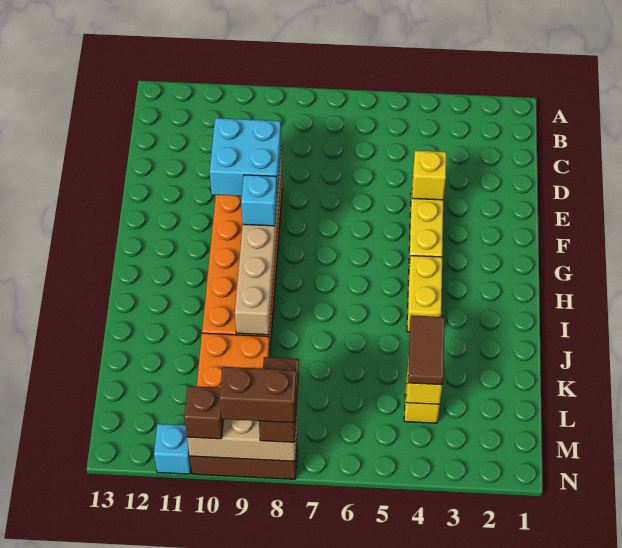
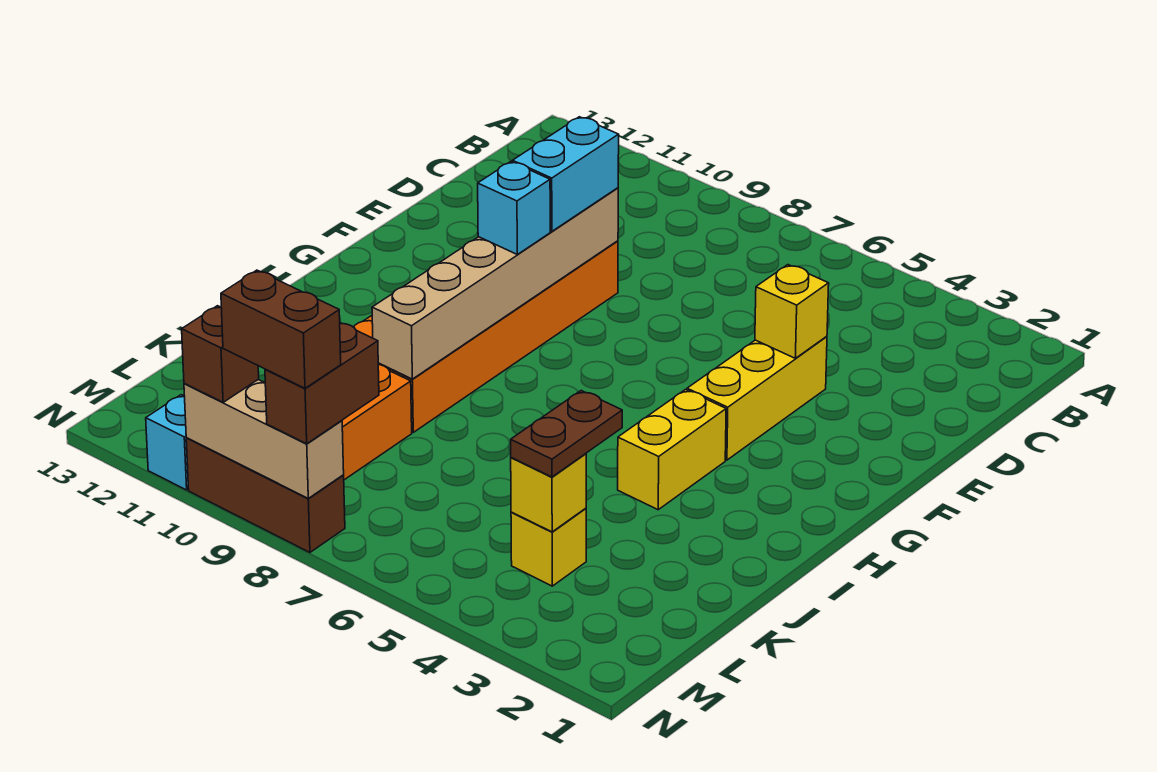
cyan 2x2 brick [210,118,281,196] -> cyan 1x2 brick [512,117,619,231]
brown 1x2 tile [408,315,444,385] -> brown 1x2 plate [511,391,622,477]

